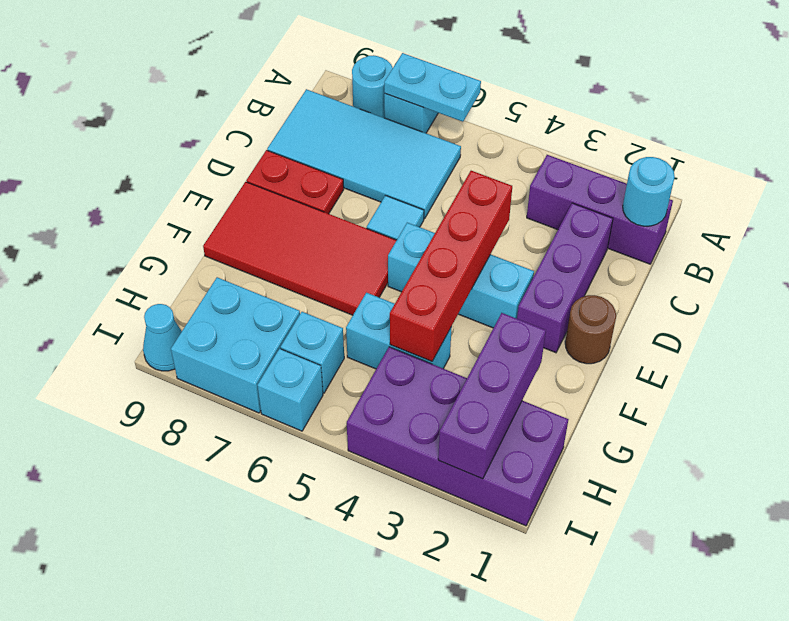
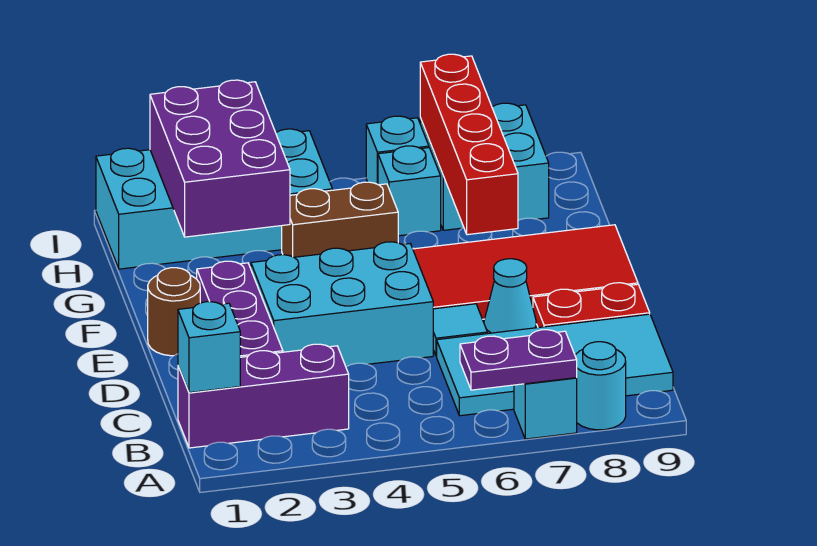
cyan 1x2 plate [384,53,481,122] -> purple 1x2 plate [460,330,577,390]
cyan 1x1 round brick [623,157,675,226] -> cyan 1x1 brick [178,302,240,393]
red 1x4 brick [390,171,512,361] -> red 1x4 brick moved to [420,54,518,235]
cyan 1x3 brick [388,223,534,328] -> cyan 2x3 brick [251,242,433,367]
purple 1x3 brick [438,313,546,479] -> purple 2x3 brick [150,80,290,237]
cyan 1x2 brick [346,293,452,369] -> brown 1x2 brick [282,182,398,257]
purple 2x4 brick [347,347,568,526] -> cyan 2x4 brick [96,129,332,269]
cyan 1x1 cone [143,304,182,371] -> cyan 1x1 cone moved to [484,259,536,334]

